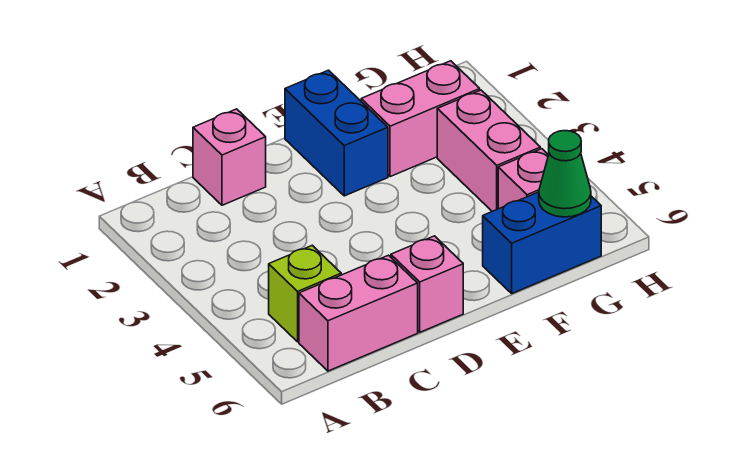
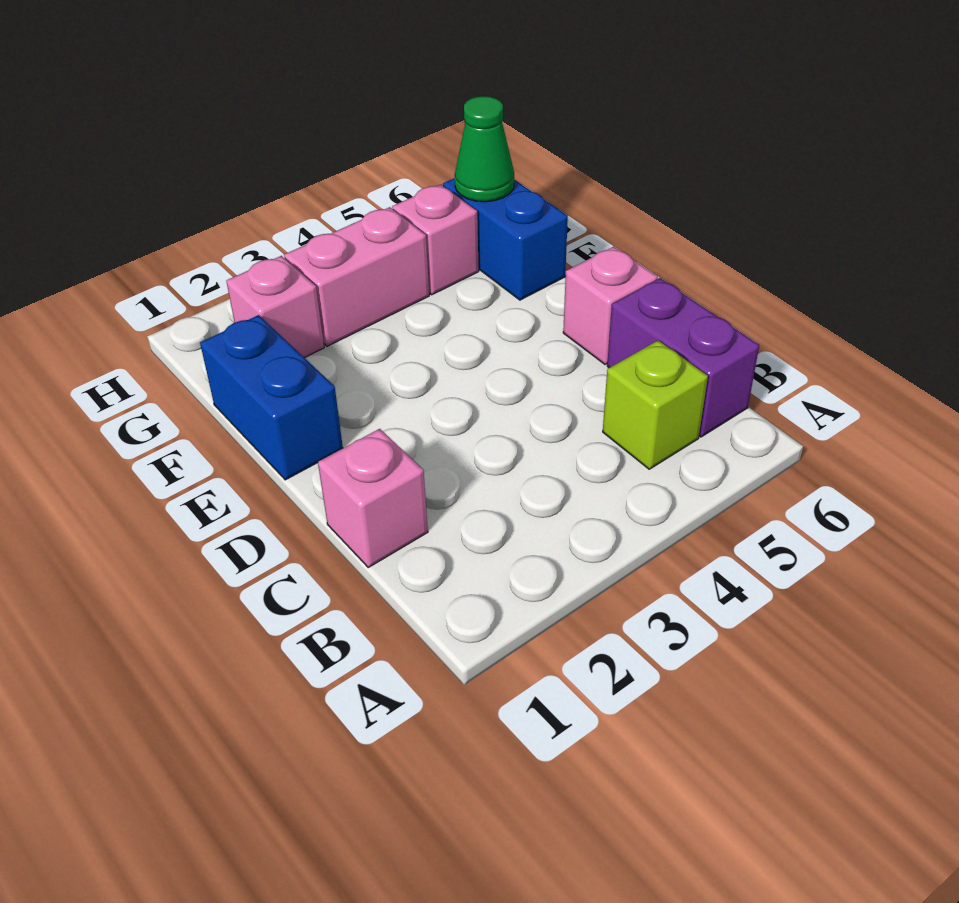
pink 1x2 brick [299,255,418,371] -> purple 1x2 brick [607,278,759,437]
blue 1x2 brick [285,70,388,196] -> blue 1x2 brick turned to [200,315,343,480]
pink 1x2 brick [361,61,480,177] -> pink 1x1 brick [226,256,324,358]

